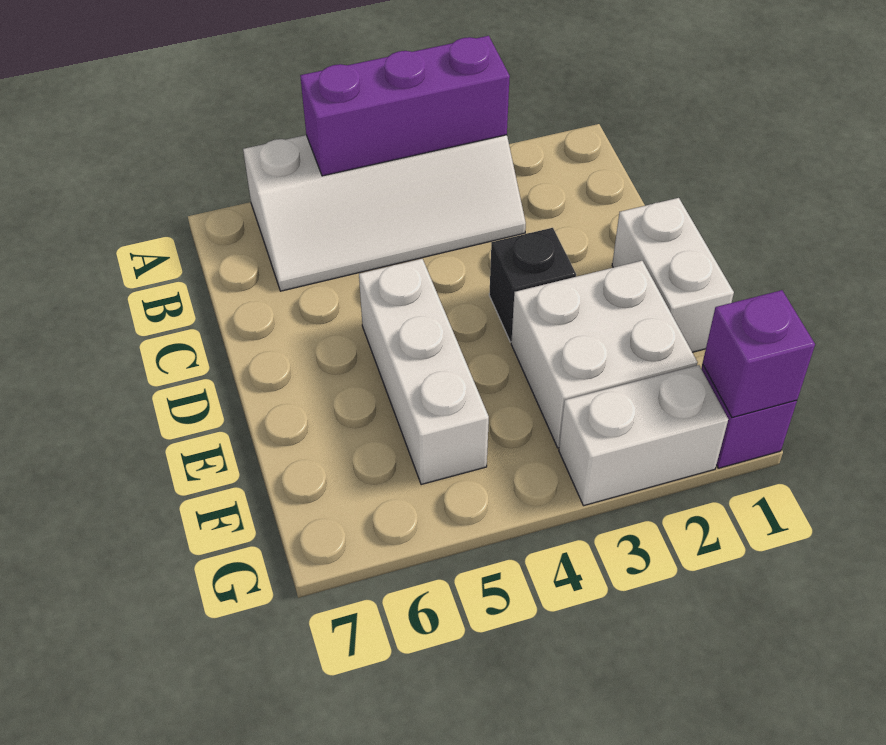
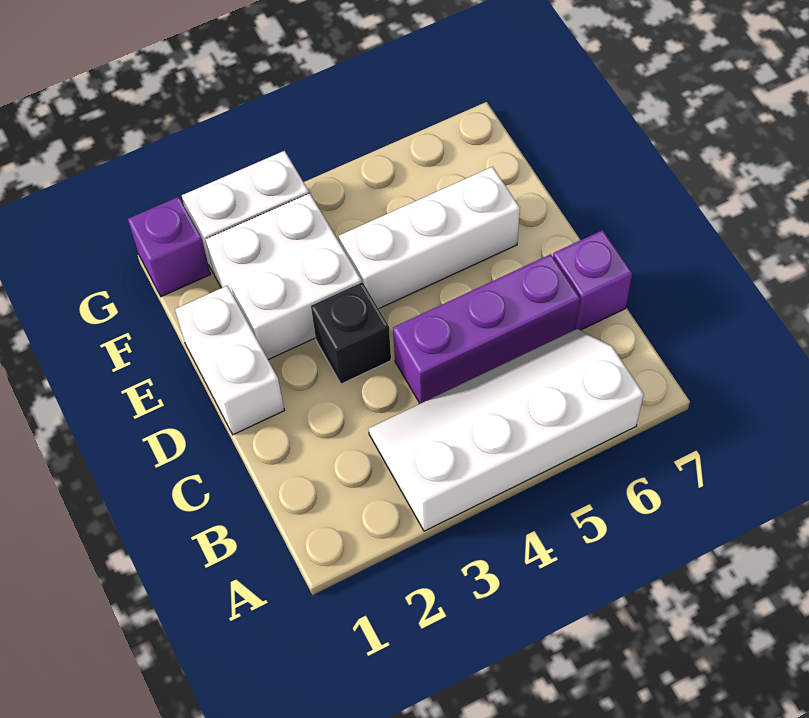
purple 1x3 brick [300,36,510,176] -> purple 1x3 brick moved to [393,254,580,404]
white 1x3 brick [359,259,489,485] -> white 1x3 brick turned to [339,167,520,309]
purple 1x1 brick [703,290,815,418] -> purple 1x1 brick moved to [553,230,632,330]

